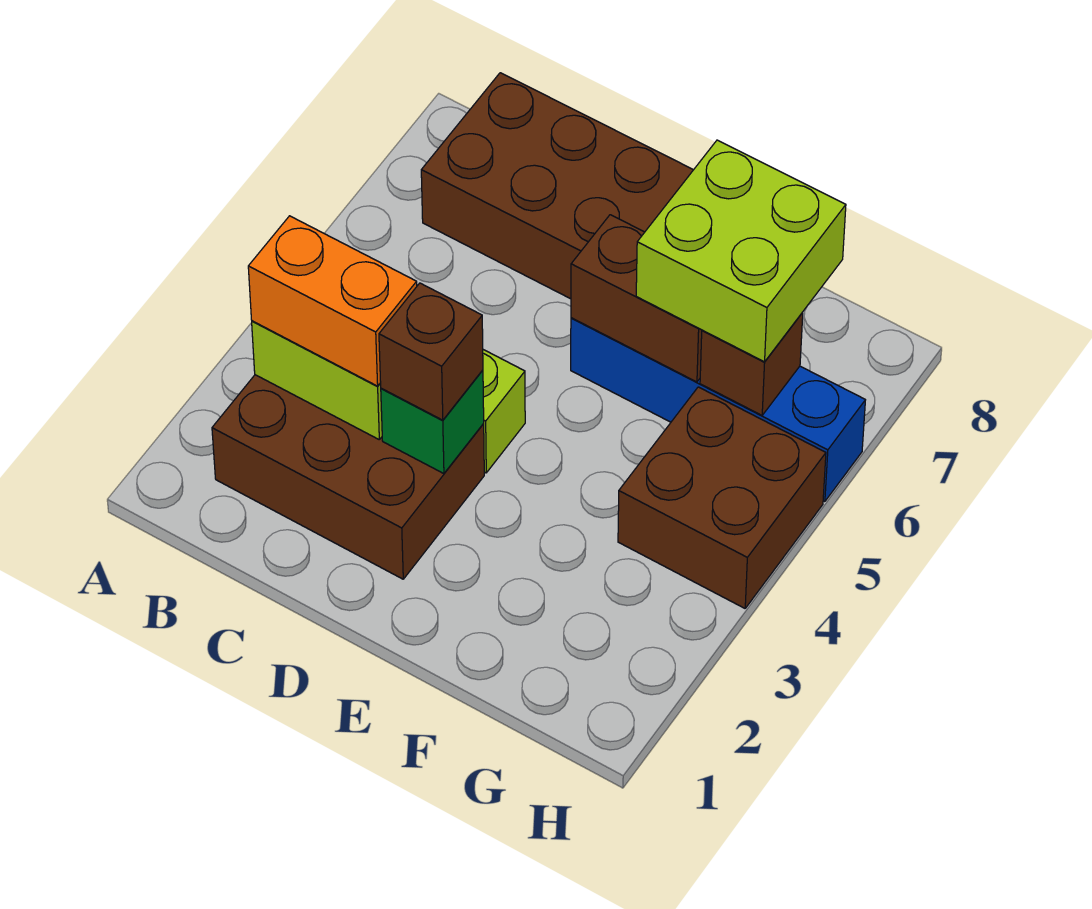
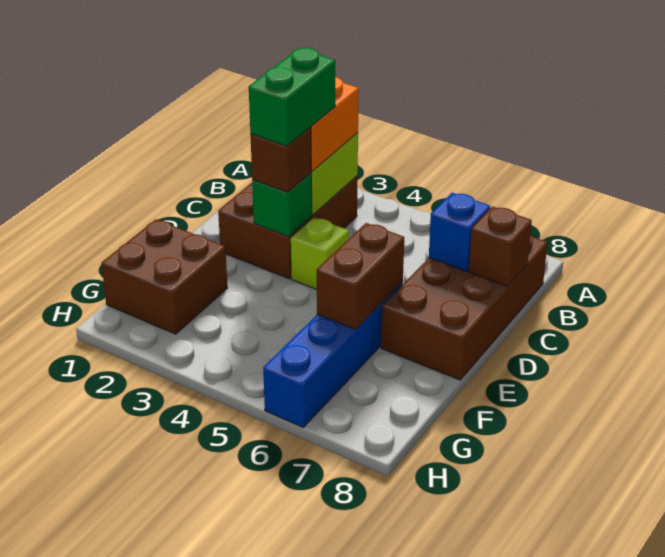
none -> green 1x2 brick [249,48,335,146]
none -> blue 1x1 brick [429,193,490,271]
lime 2x2 brick [636,140,846,362] -> none
brown 2x2 brick [618,387,826,608] -> brown 2x2 brick moved to [102,219,228,334]
brown 1x1 brick [700,312,803,415] -> brown 1x1 brick moved to [469,206,532,286]

